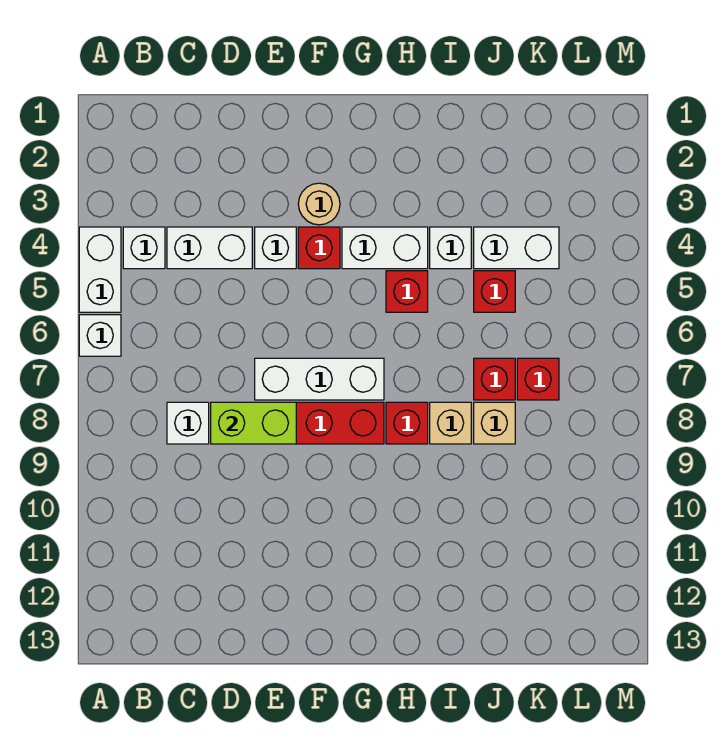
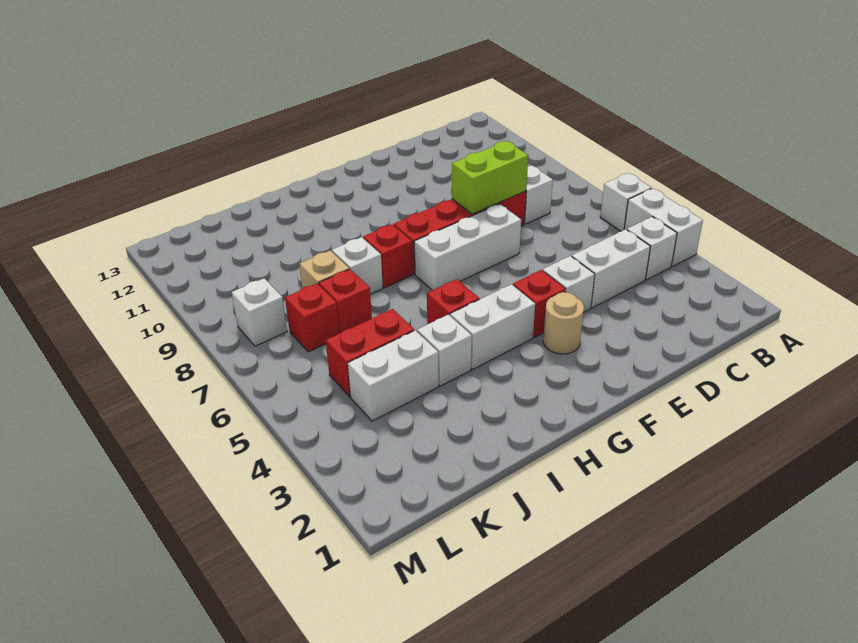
tan 1x1 brick [430,402,471,444] -> white 1x1 brick [332,237,383,294]
red 1x1 brick [474,271,515,312] -> red 1x2 brick [326,309,414,397]
none -> white 1x1 brick [232,278,287,346]

